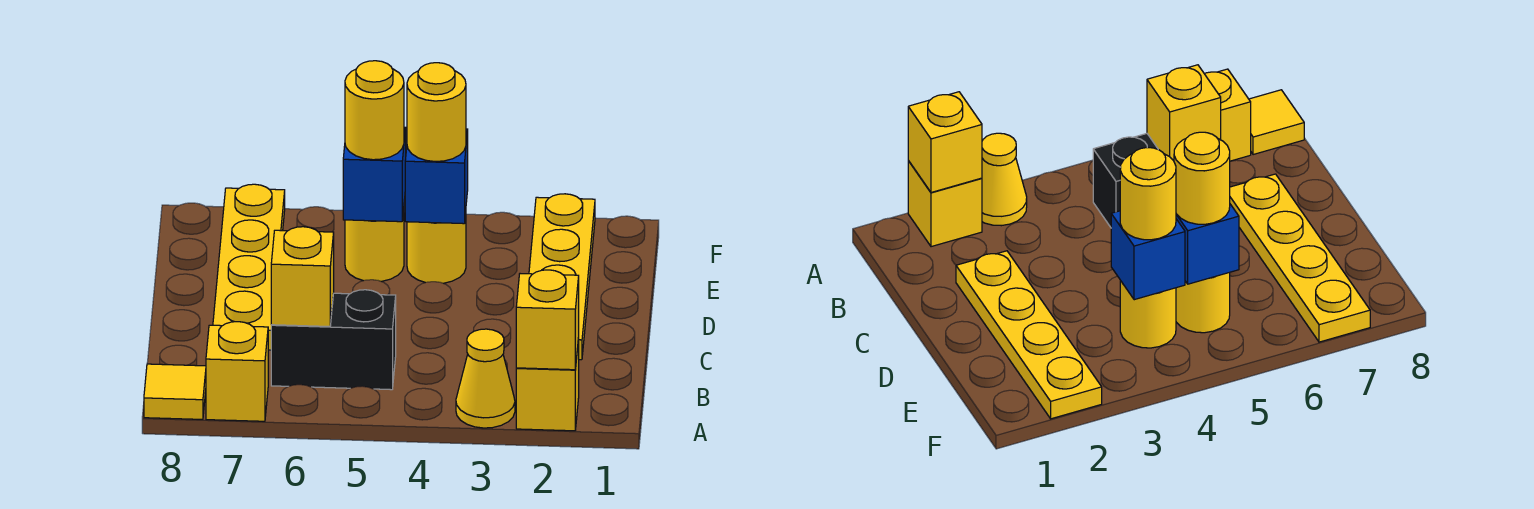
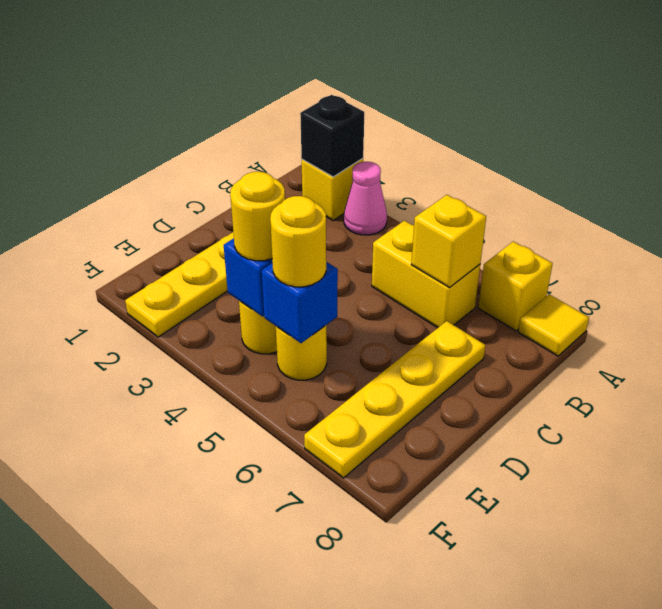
yellow 1x1 brick [516,270,579,370] -> black 1x1 brick [300,95,364,177]
yellow 1x1 cone [456,329,515,428] -> pink 1x1 cone [344,162,387,235]
black 1x2 brick [271,290,396,390] -> yellow 1x2 brick [372,221,480,328]

